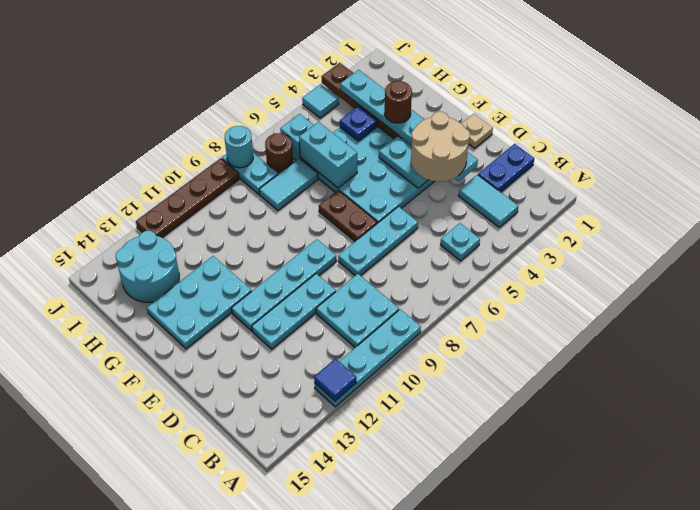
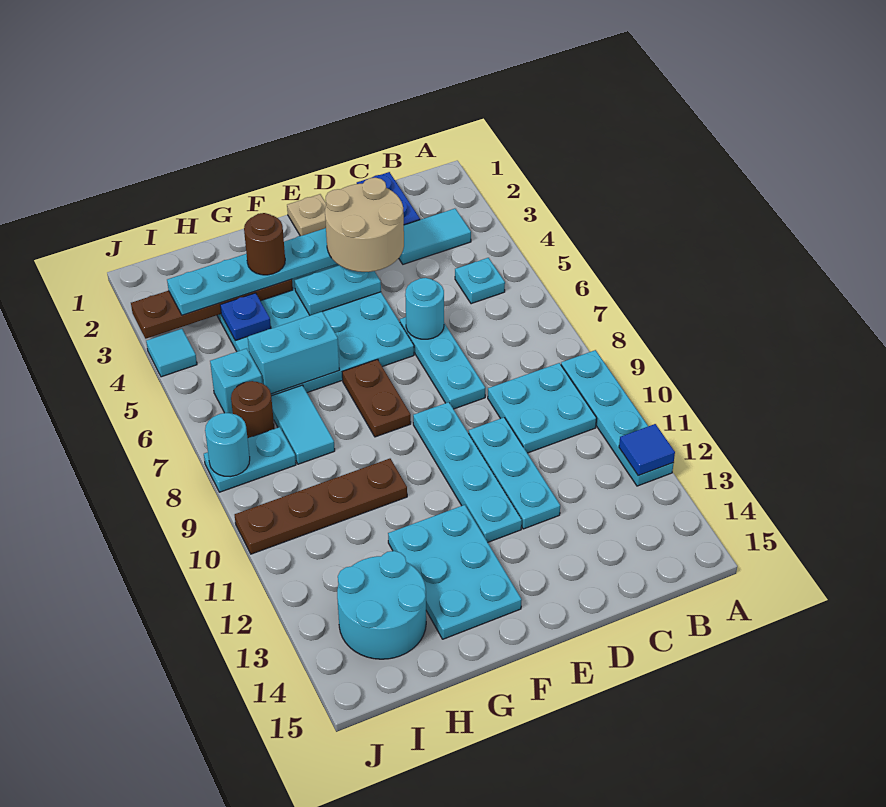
none -> cyan 1x1 round brick [405,278,444,339]
brown 1x2 plate [319,190,377,241] -> brown 1x2 plate turned to [342,359,411,437]
brown 1x4 plate [136,158,239,237] -> brown 1x4 plate turned to [235,459,407,554]

